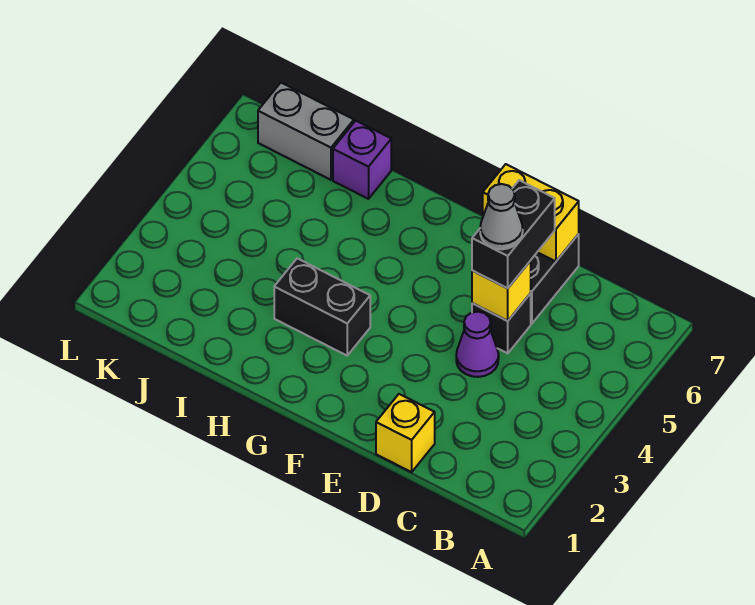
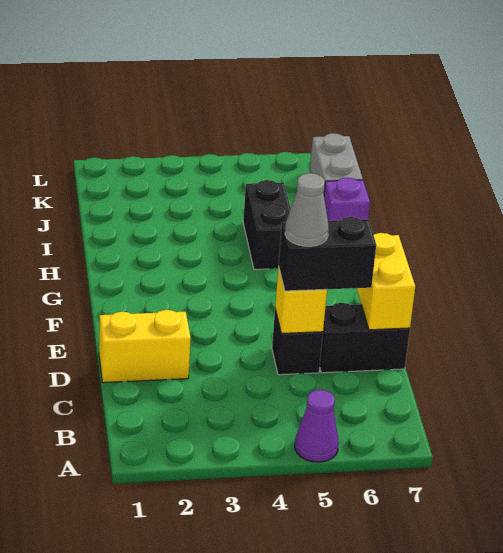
yellow 1x1 brick [376,394,435,472] -> yellow 1x2 brick [99,310,191,383]
purple 1x1 cone [456,312,499,377] -> purple 1x1 cone moved to [295,390,339,462]
black 1x2 brick [274,258,370,355] -> black 1x2 brick moved to [243,180,291,270]

